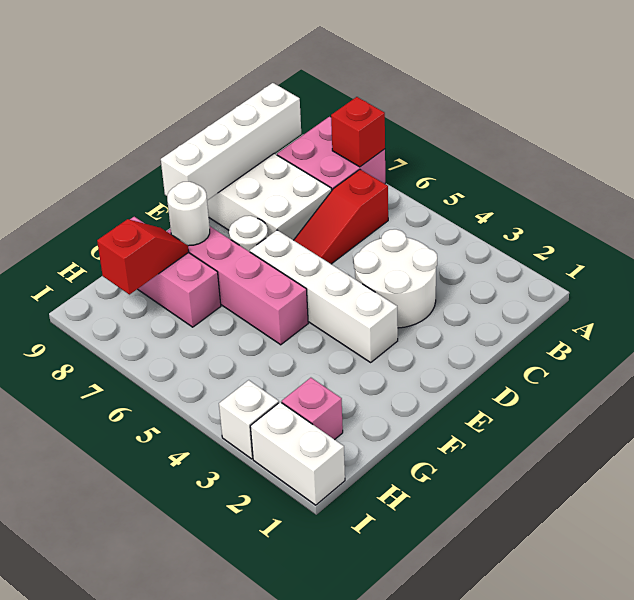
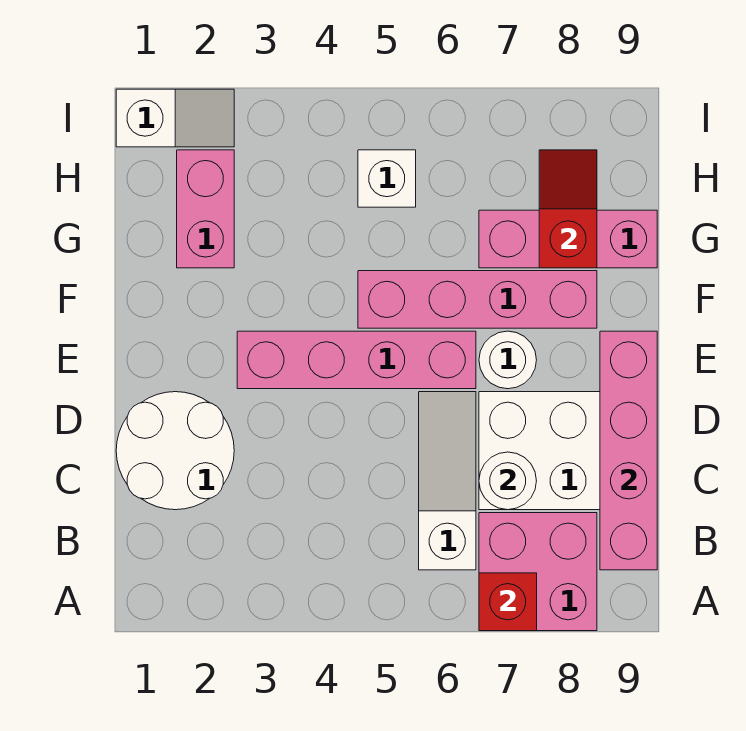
red 1x3 slope [294,170,388,264] -> white 1x3 slope [419,392,476,570]
white 1x4 brick [161,83,301,200] -> pink 1x4 brick [600,331,657,570]
white 2x2 round brick [354,229,437,328] -> white 2x2 round brick moved to [116,392,234,510]
white 1x4 brick [250,230,398,362] -> pink 1x4 brick [237,331,476,389]
white 1x1 round brick [167,182,210,246] -> white 1x1 round brick moved to [479,452,536,510]
red 1x2 slope [97,219,189,295] -> red 1x2 slope turned to [539,150,597,268]
pink 1x1 brick [282,378,343,440] -> pink 1x2 brick [177,150,234,268]
white 1x2 brick [250,402,345,505] -> white 1x2 slope [116,89,234,147]
white 1x1 brick [219,380,279,459] -> white 1x1 brick moved to [358,150,416,207]

